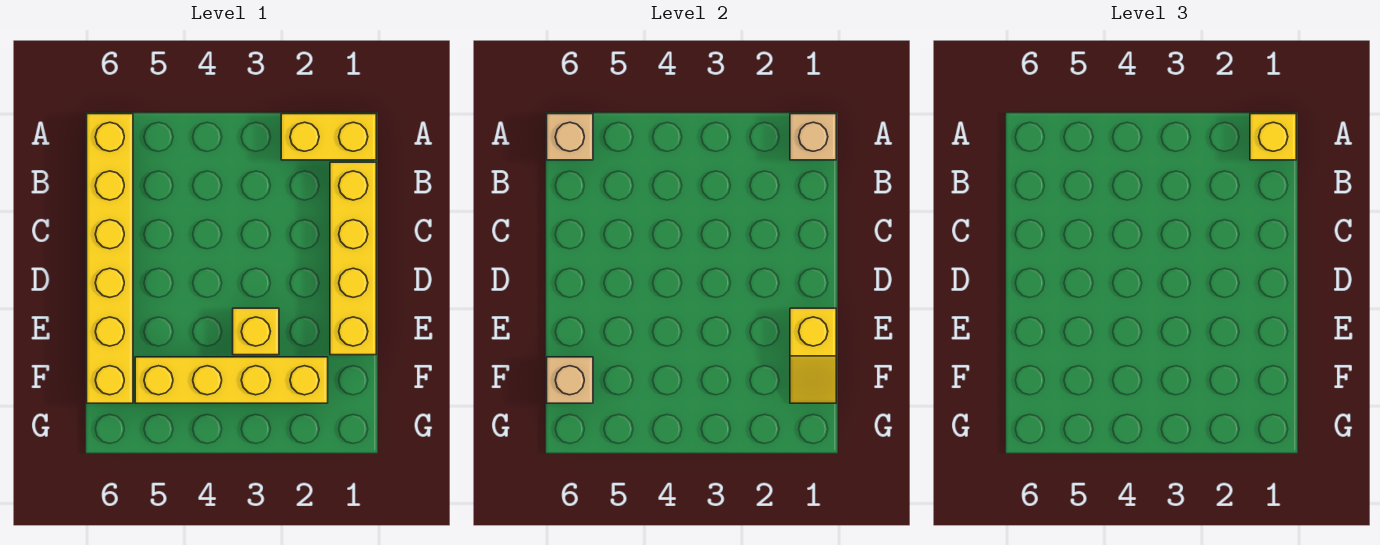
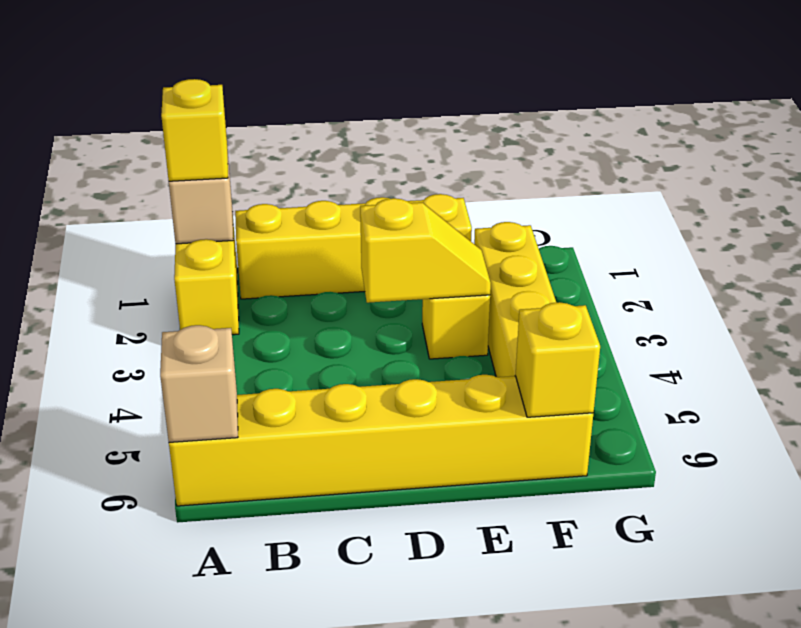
yellow 1x2 slope [790,308,836,403] -> yellow 1x2 slope moved to [360,198,491,303]
tan 1x1 brick [547,357,593,403] -> yellow 1x1 brick [516,302,600,417]

